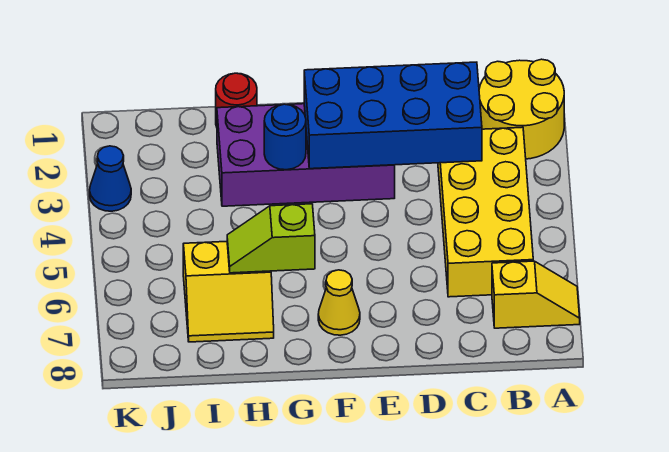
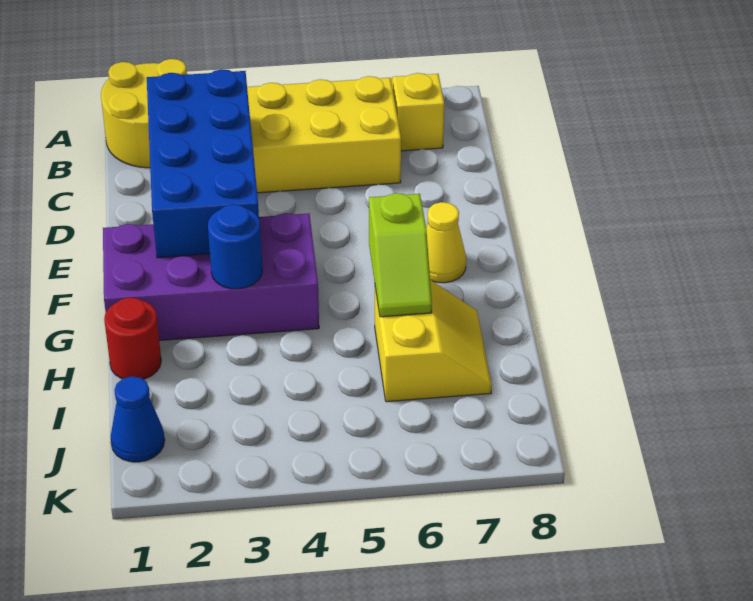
purple 2x4 brick [217,104,395,206] -> purple 2x4 brick turned to [103,213,319,341]
blue 1x1 cone [90,146,131,211] -> blue 1x1 cone moved to [111,376,165,462]

